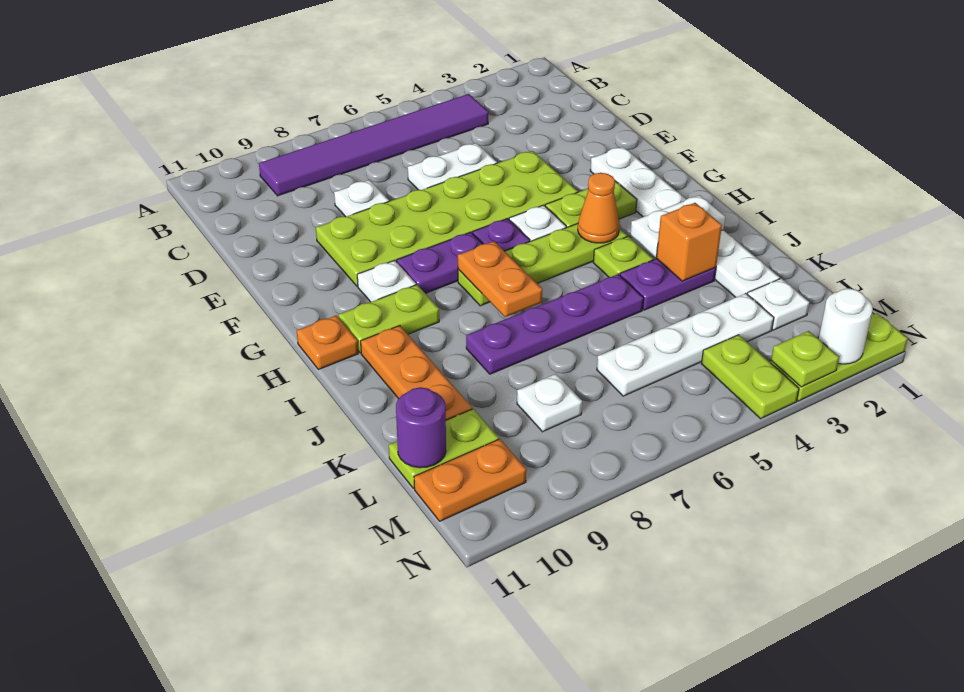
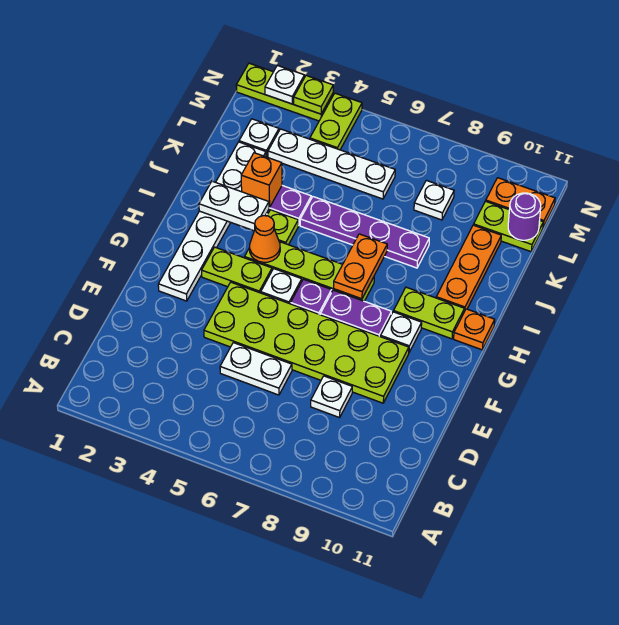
purple 1x6 tile [259,94,488,196] -> none
white 1x1 round brick [819,288,873,364] -> white 1x1 plate [265,65,304,104]

